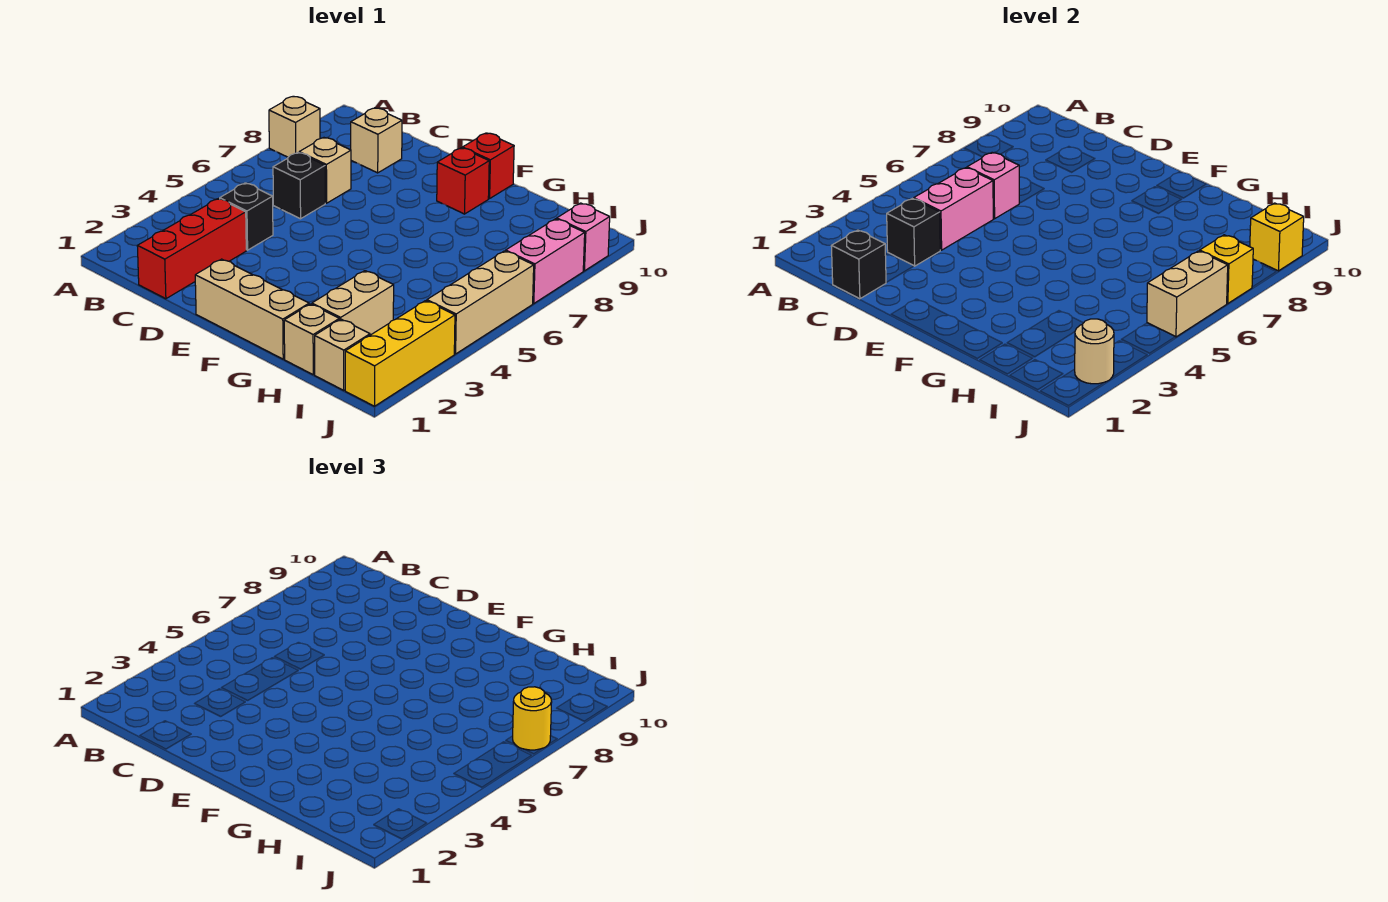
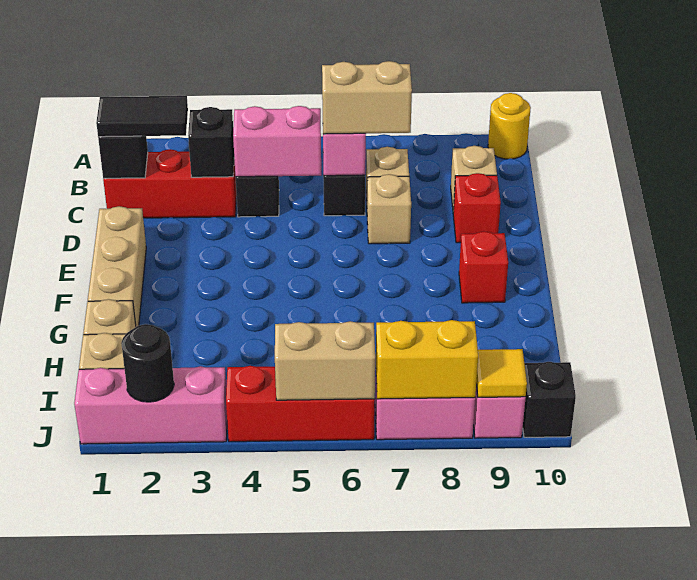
tan 1x1 brick [269,96,320,157] -> tan 1x1 brick moved to [367,174,411,244]
none -> black 1x2 tile [96,96,188,137]
red 1x1 brick [462,133,514,199] -> red 1x1 brick moved to [453,173,501,243]
tan 1x2 brick [312,271,394,335] -> tan 1x2 brick moved to [322,61,412,134]
yellow 1x3 brick [345,301,455,406] -> pink 1x3 brick [74,366,227,444]
tan 1x1 round brick [1075,319,1114,384] -> black 1x1 round brick [121,324,174,402]
tan 1x3 brick [427,251,534,354] -> red 1x3 brick [226,366,375,442]
yellow 1x1 brick [1200,235,1253,304] -> yellow 1x2 brick [376,320,478,399]
yellow 1x1 round brick [513,687,552,750] -> yellow 1x1 round brick moved to [488,93,531,159]
yellow 1x1 brick [1250,203,1304,271] -> yellow 1x1 tile [476,349,527,397]
none -> black 1x1 brick [523,362,576,437]

